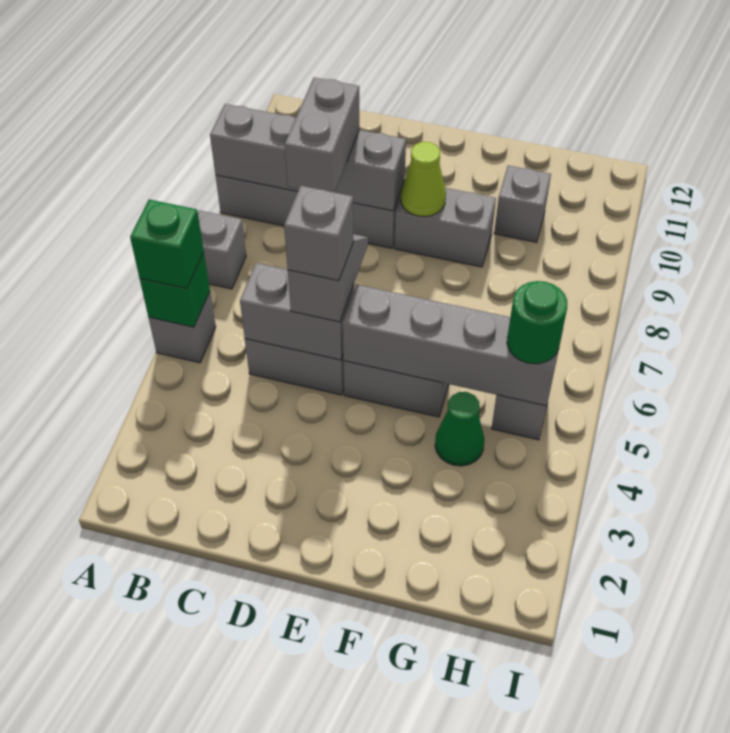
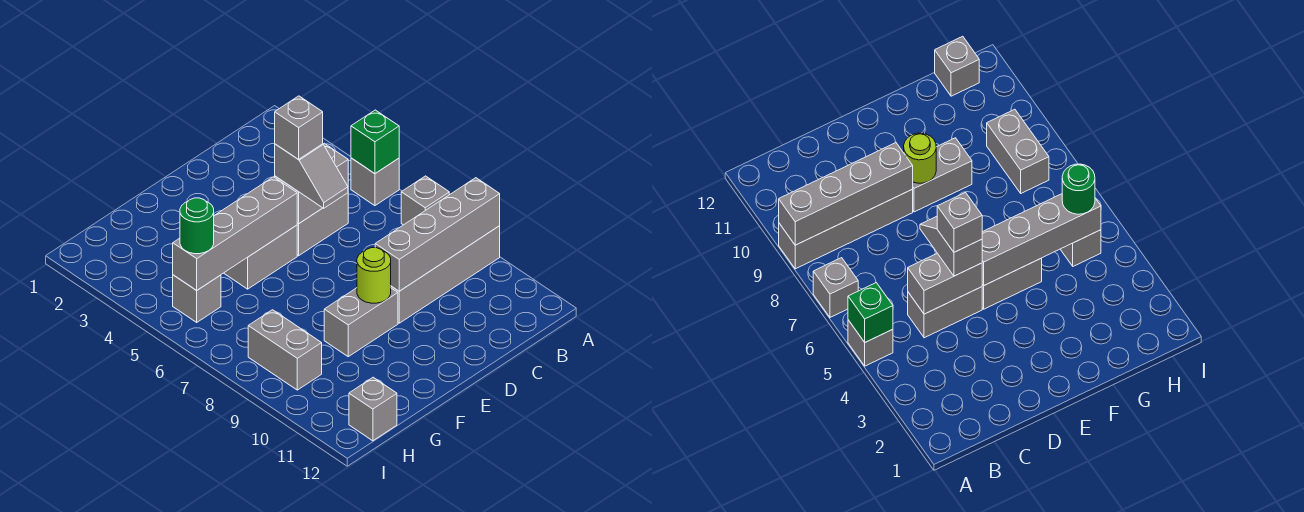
green 1x1 brick [130,199,204,289] -> none
grey 1x2 brick [285,77,359,192] -> grey 1x2 brick moved to [248,310,322,390]
lime 1x1 cone [401,142,446,216] -> lime 1x1 round brick [357,248,391,303]
green 1x1 cone [435,392,484,466] -> none
grey 1x1 brick [494,165,551,242] -> grey 1x1 brick moved to [349,377,397,441]

